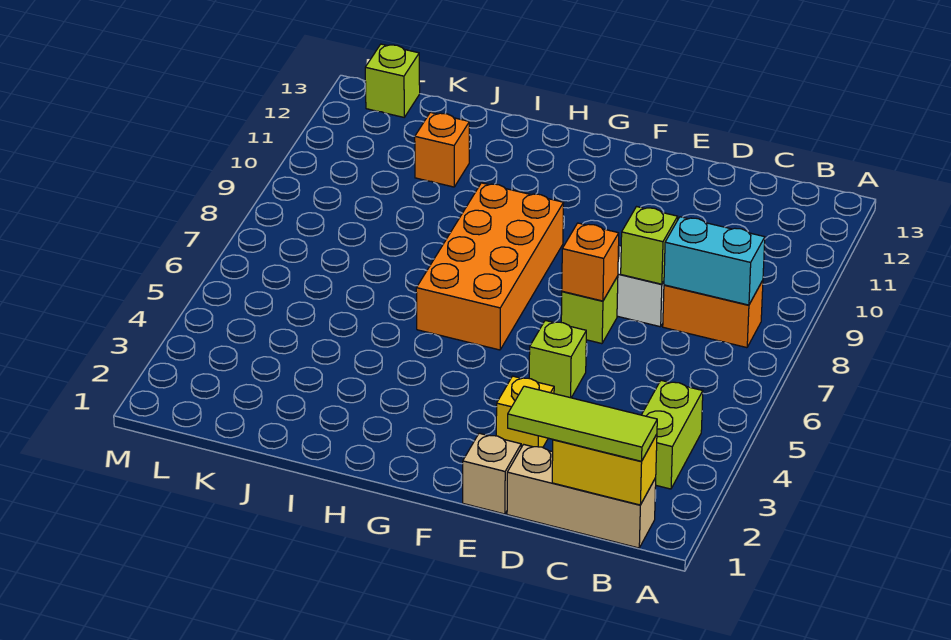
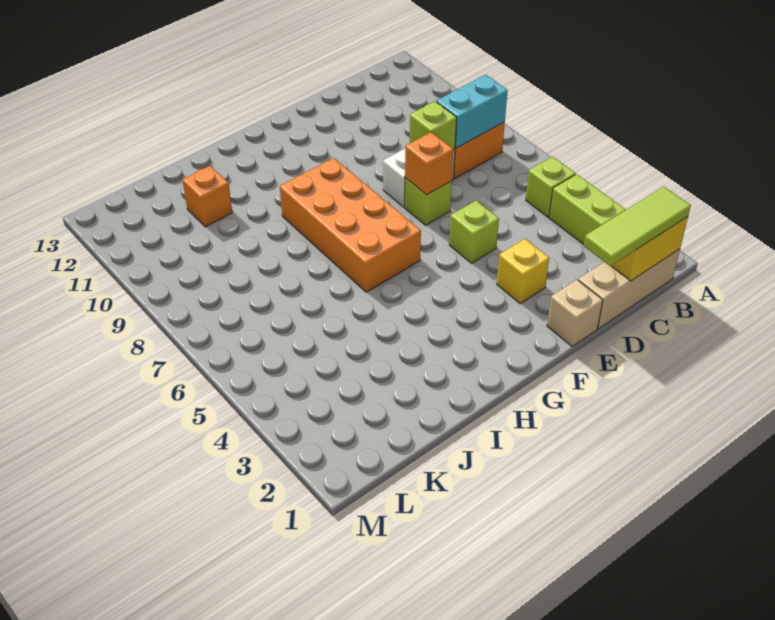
lime 1x1 brick [365,44,420,117] -> lime 1x1 brick moved to [526,157,576,217]

